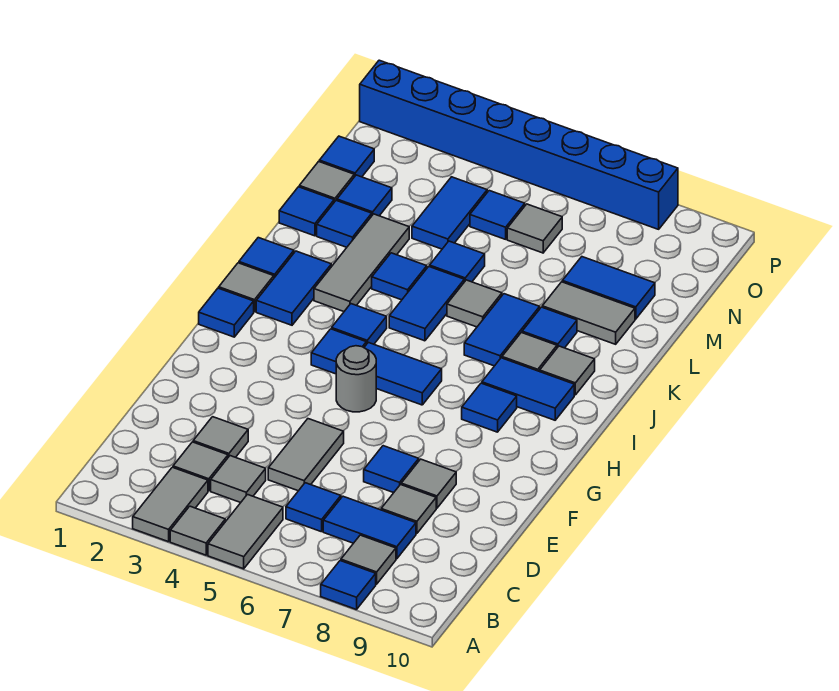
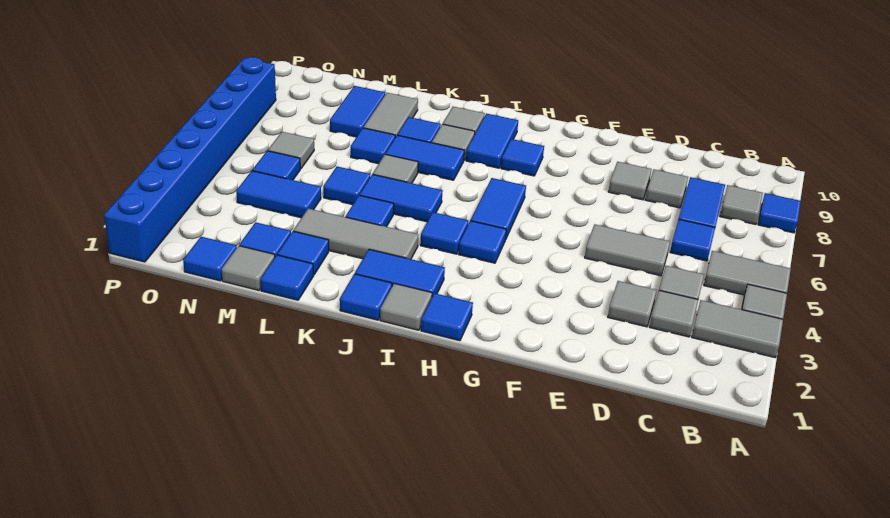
blue 1x1 tile [364,446,419,493] -> blue 1x1 tile moved to [351,128,395,164]
grey 1x1 round brick [336,346,376,412] -> none

